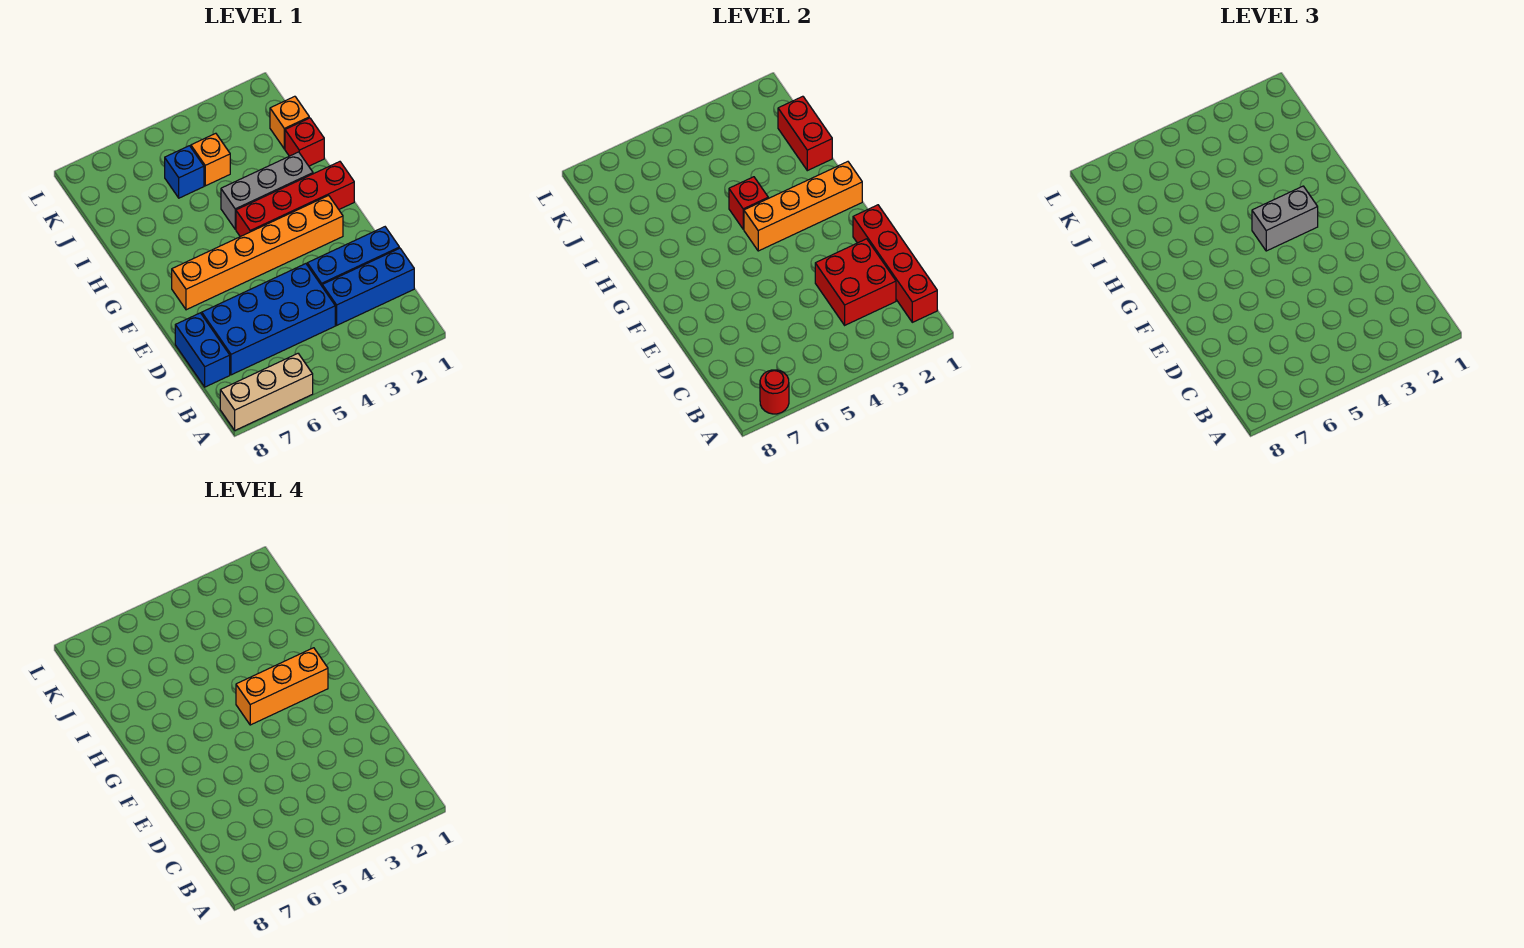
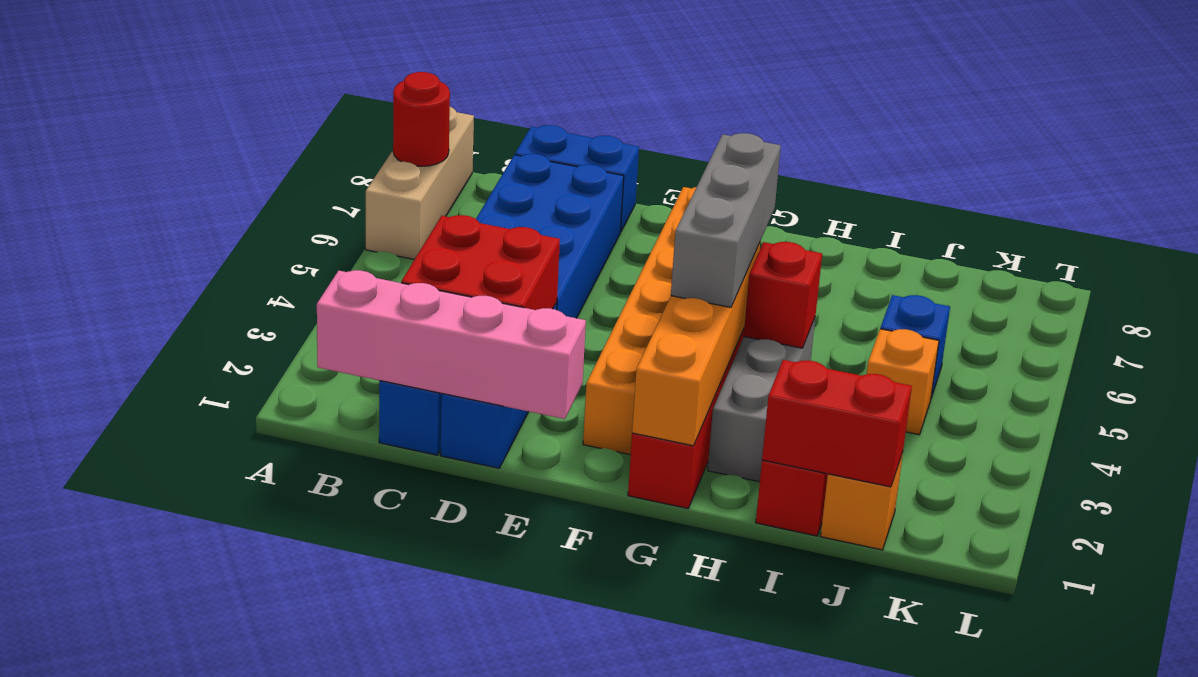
red 1x4 brick [853,205,937,322] -> pink 1x4 brick [317,270,586,419]
orange 1x3 brick [236,648,328,725] -> none
grey 1x2 brick [1252,186,1318,251] -> grey 1x3 brick [671,133,781,307]

